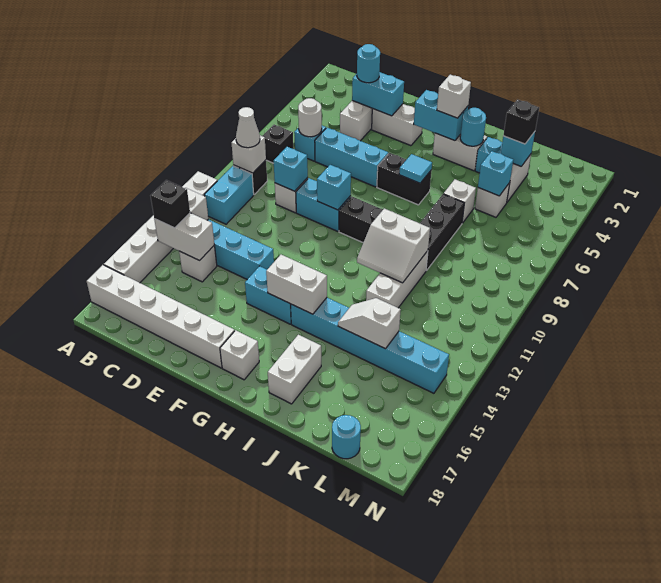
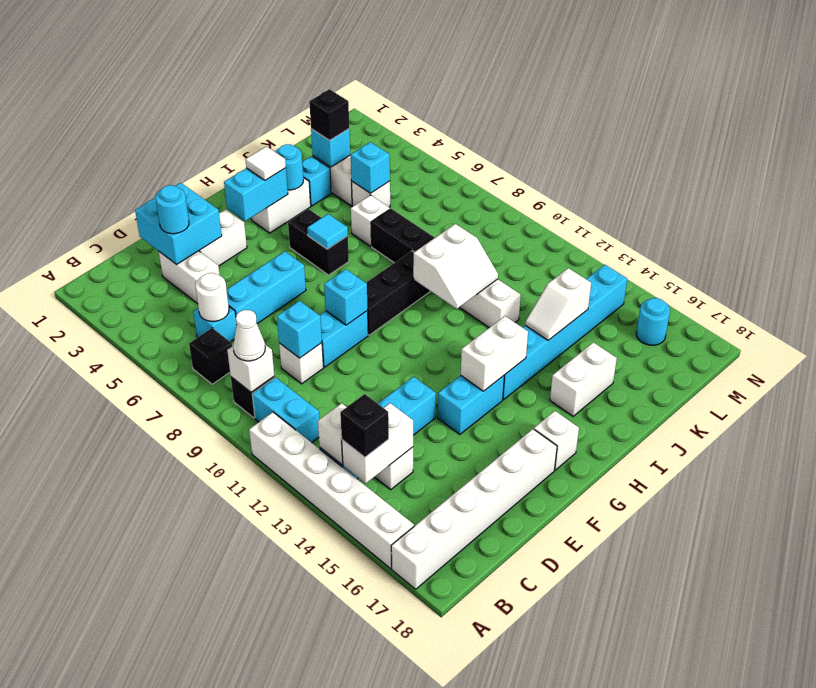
cyan 1x2 brick [352,72,404,116] -> cyan 2x2 brick [135,183,222,265]
black 1x2 brick [377,153,432,205] -> black 1x2 brick turned to [288,209,349,275]
white 1x1 brick [437,75,471,118] -> white 1x1 tile [245,146,286,180]
white 1x2 brick [268,335,321,404] -> white 1x2 brick turned to [550,342,617,416]
cyan 1x1 round brick [332,415,361,459] -> cyan 1x1 round brick moved to [636,298,670,345]

